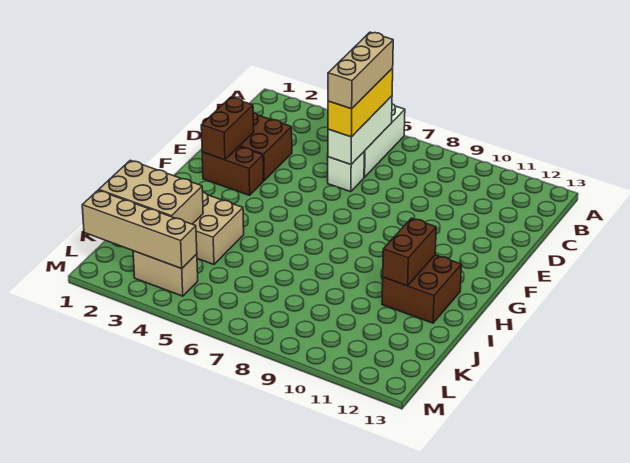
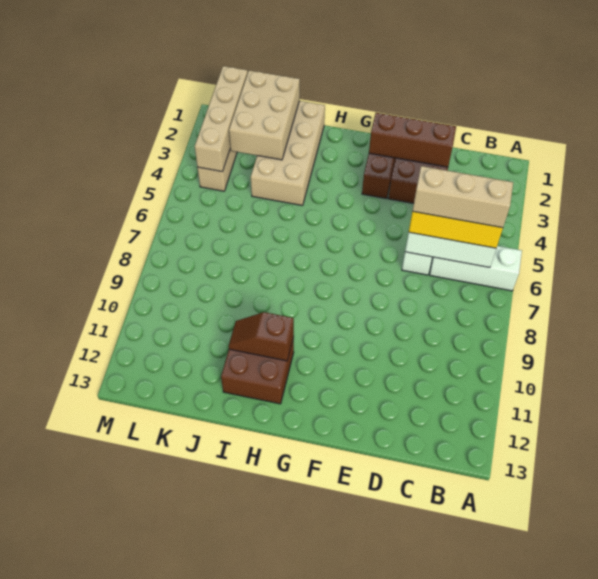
brown 1x2 brick [201,97,254,160] -> brown 1x3 brick [369,113,456,167]
brown 1x2 brick [383,218,436,286] -> brown 1x2 slope [228,312,294,361]

